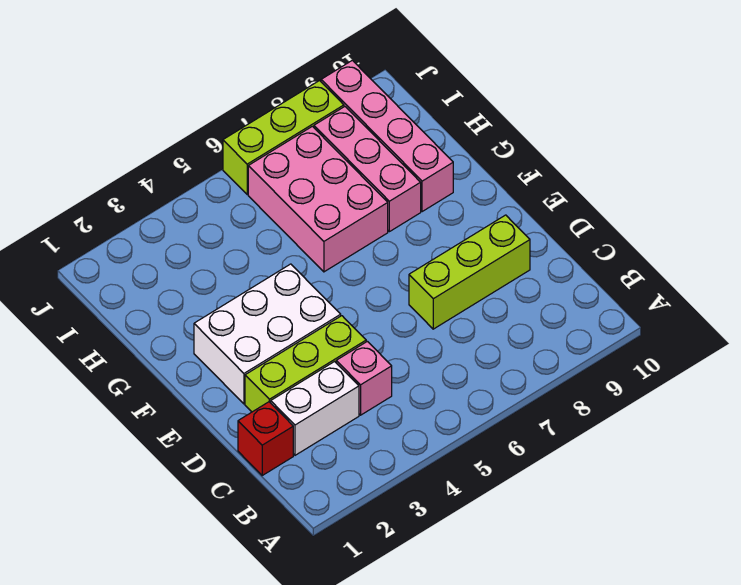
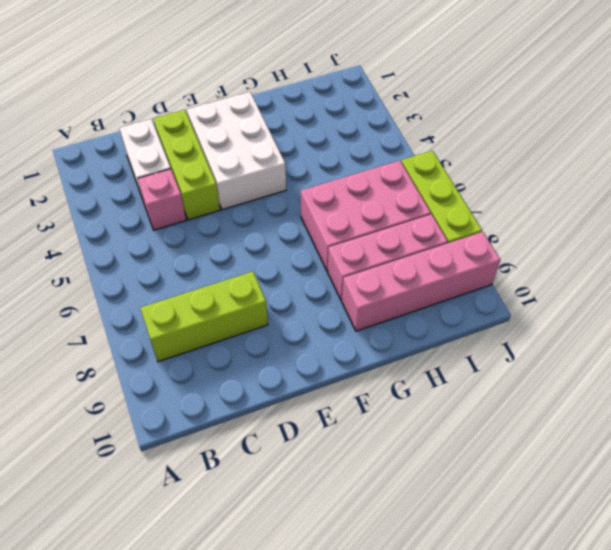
red 1x1 brick [238,402,293,475] -> none
lime 1x3 brick [409,215,530,329] -> lime 1x3 brick turned to [140,272,268,362]

